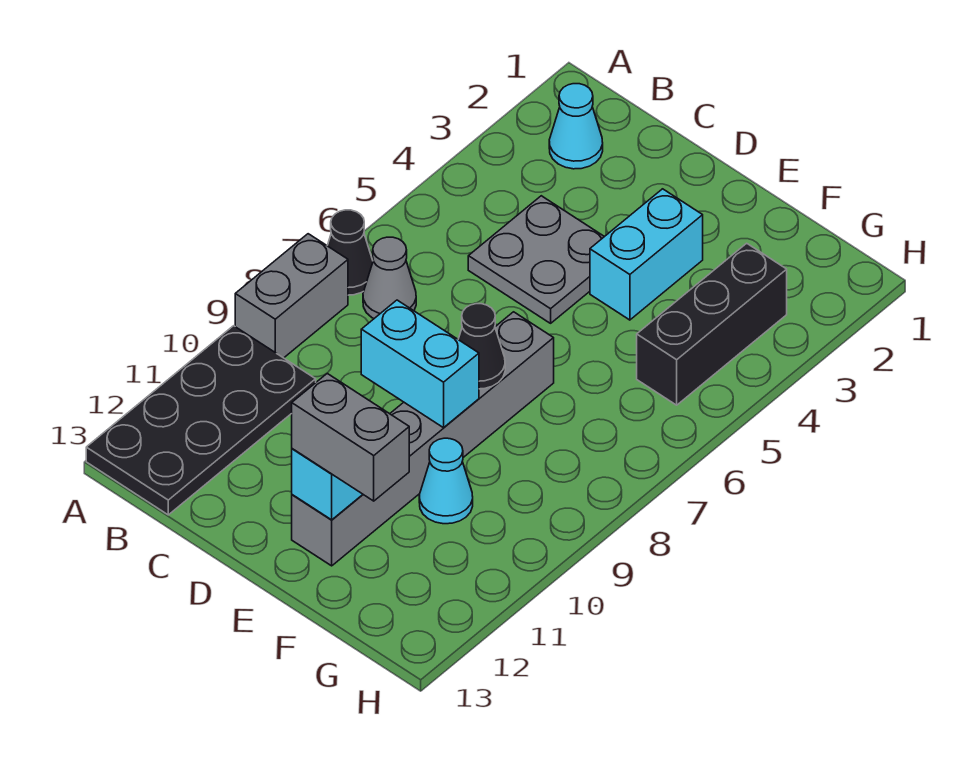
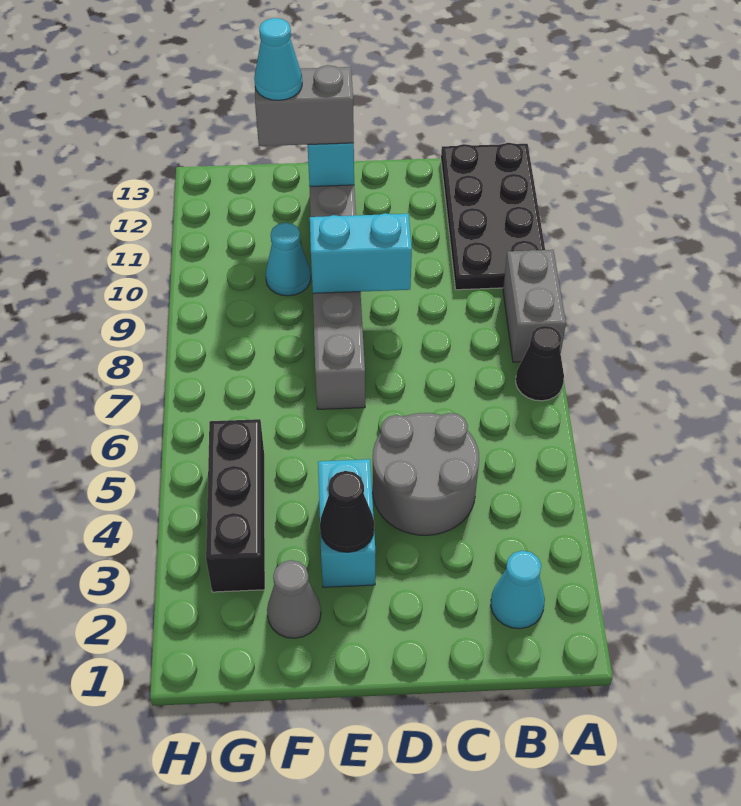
grey 1x1 cone [363,237,416,318] -> grey 1x1 cone moved to [267,560,321,638]
grey 2x2 plate [468,196,604,323] -> grey 2x2 round brick [373,413,479,535]
black 1x1 cone [458,304,505,389] -> black 1x1 cone moved to [320,471,374,552]
none -> cyan 1x1 cone [254,18,302,100]

